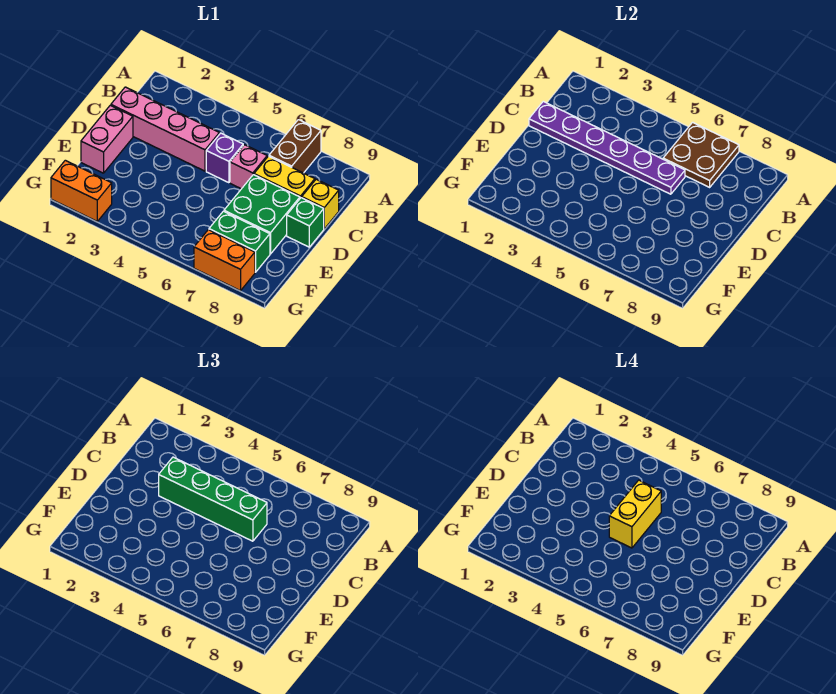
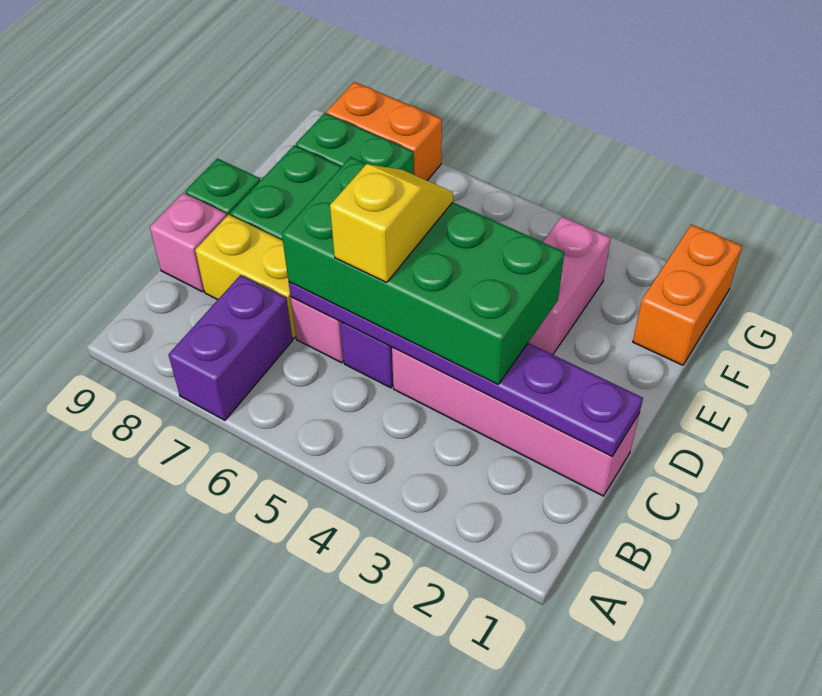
brown 2x2 plate [663,122,739,187] -> none
brown 1x2 brick [269,120,321,173] -> purple 1x2 brick [169,275,293,420]
green 1x4 brick [159,457,267,541] -> green 2x4 brick [282,157,564,384]
yellow 1x2 brick [609,480,661,548] -> yellow 1x2 slope [330,164,453,283]
yellow 1x1 brick [302,179,339,229] -> pink 1x1 brick [150,193,227,292]
pink 1x2 brick [81,105,133,173] -> pink 1x2 brick moved to [528,216,611,355]
orange 1x2 brick [51,160,112,221] -> orange 1x2 brick turned to [633,224,742,365]

